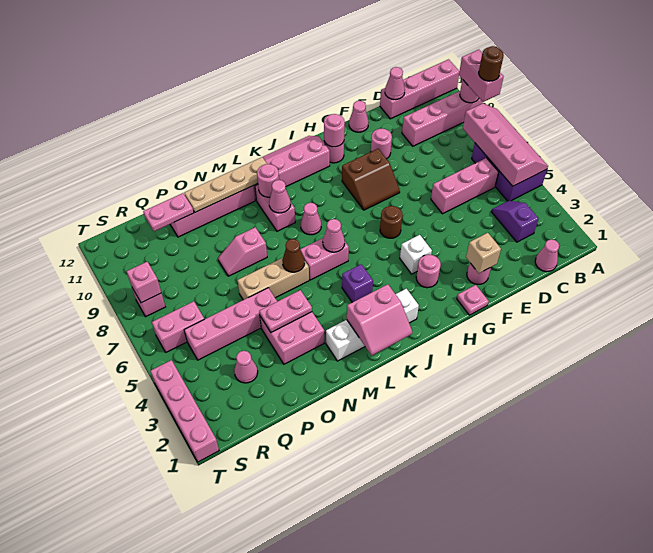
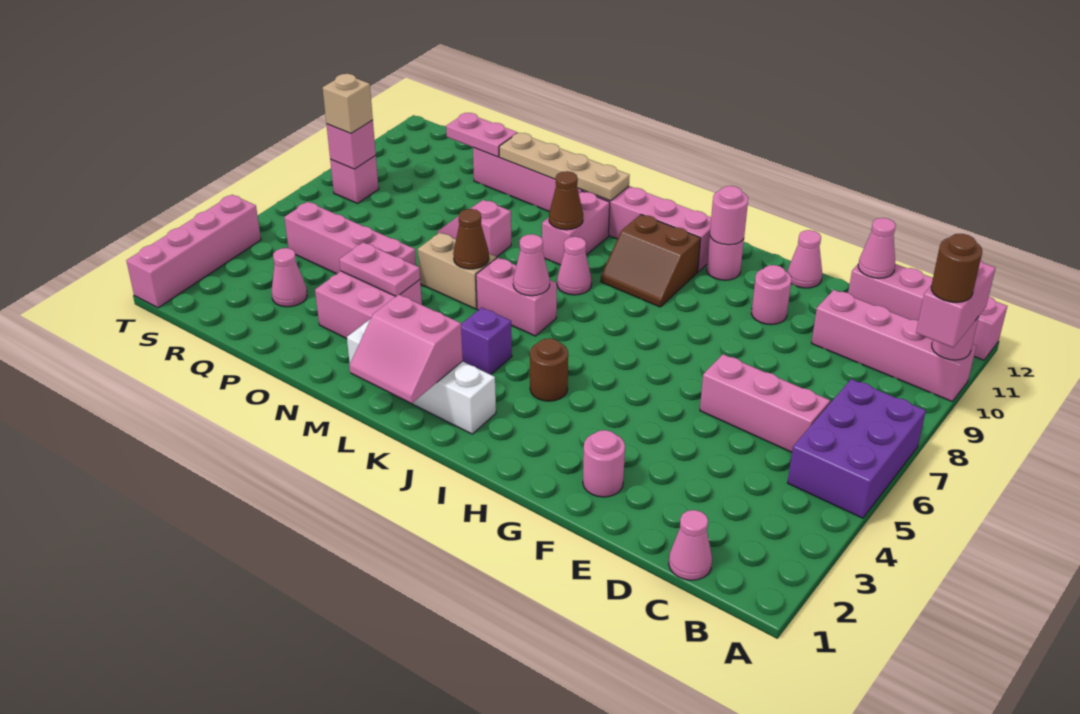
pink 2x4 slope [463,103,548,186] -> none
purple 1x2 slope [491,201,539,242] -> none
tan 1x1 brick [466,233,501,273] -> tan 1x1 brick moved to [323,74,373,134]
pink 1x1 plate [457,285,489,315] -> none
brown 2x2 slope [342,149,400,210] -> brown 2x2 slope moved to [601,214,701,307]
pink 1x1 round brick [416,255,441,288] -> none
white 1x1 brick [400,235,432,274] -> none
brown 1x1 round brick [380,206,403,238] -> brown 1x1 round brick moved to [530,338,568,401]
pink 1x1 cone [269,180,291,213] -> brown 1x1 cone [549,171,583,230]
pink 1x1 round brick [257,164,279,197] -> none
tan 1x3 brick [237,258,309,300] -> tan 1x2 brick [418,233,496,309]
pink 1x2 brick [152,301,204,352] -> none

